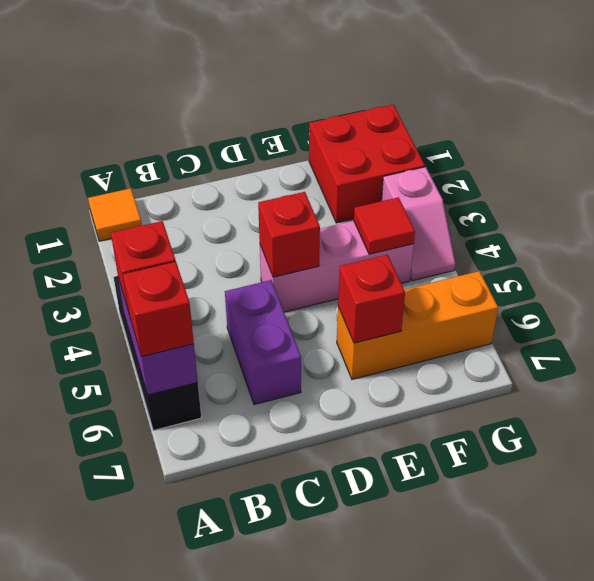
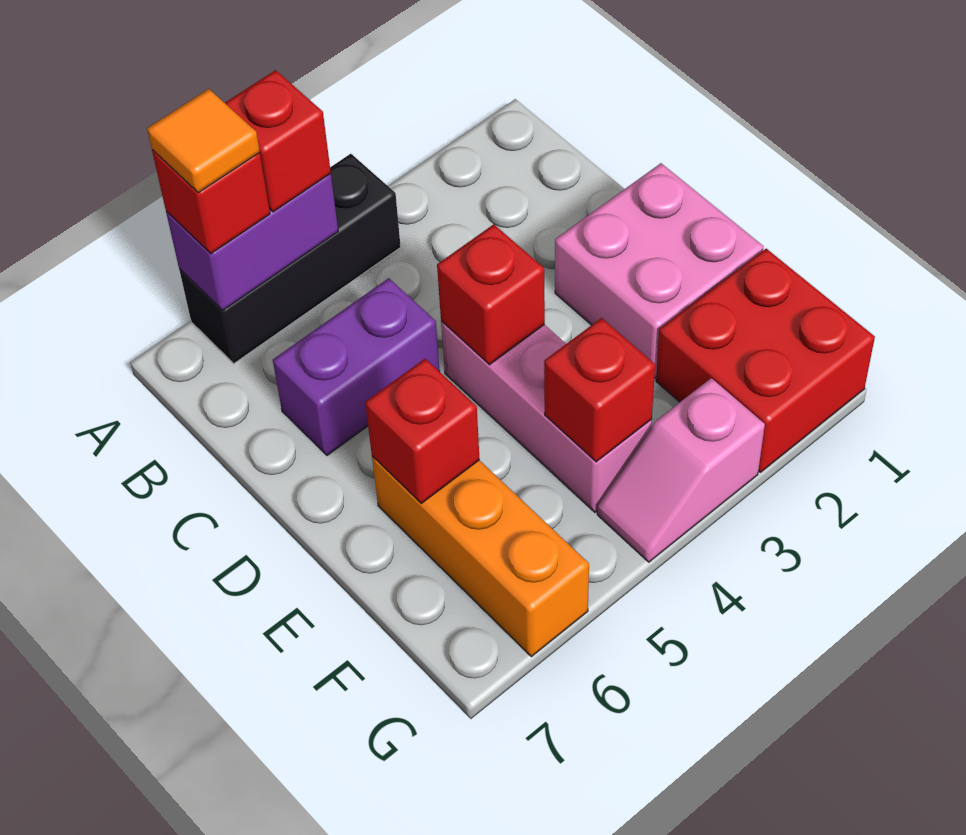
orange 1x1 tile [88,188,142,241] -> orange 1x1 tile moved to [147,89,260,193]
none -> pink 2x2 brick [555,163,764,379]
red 1x1 tile [354,197,415,254] -> red 1x1 brick [544,318,655,462]

